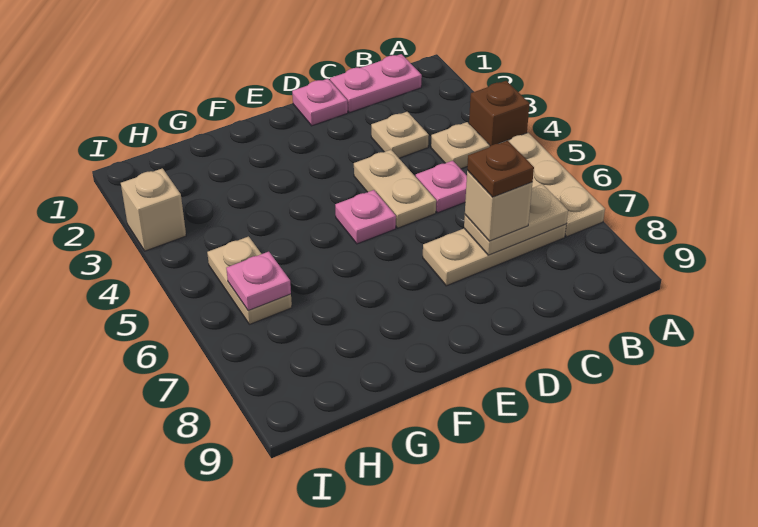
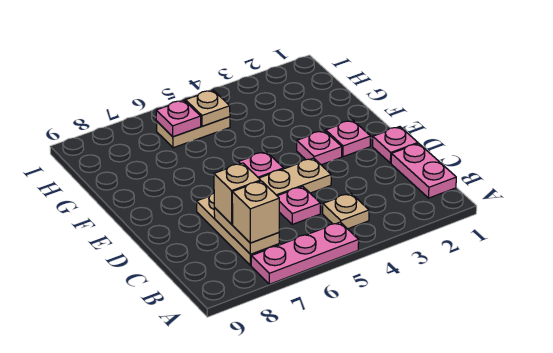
brown 1x1 brick [469,81,530,146] -> none
tan 1x3 plate [499,133,605,237] -> pink 1x3 plate [251,222,359,284]
tan 1x1 plate [371,112,429,158] -> tan 1x1 plate moved to [186,90,230,126]
brown 1x1 plate [467,141,534,197] -> none
none -> pink 1x1 plate [326,120,371,157]
none -> pink 1x1 plate [297,131,342,165]
tan 1x1 brick [121,168,186,251] -> tan 1x1 brick moved to [232,181,279,243]

